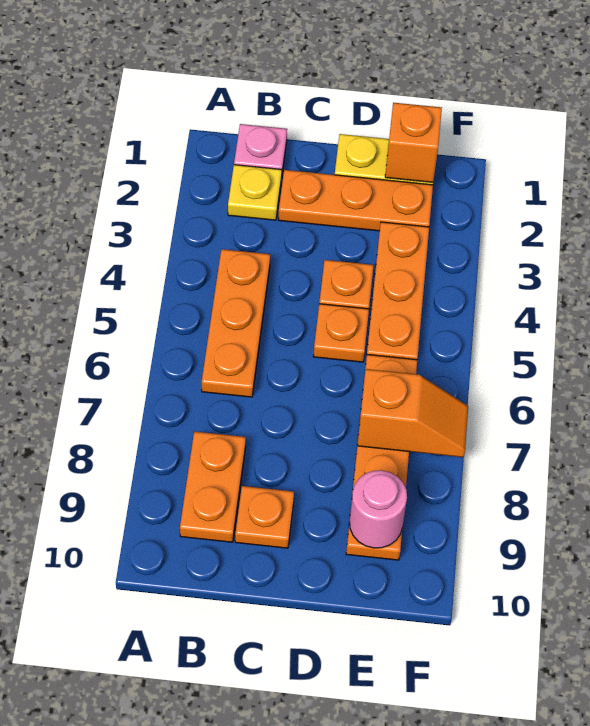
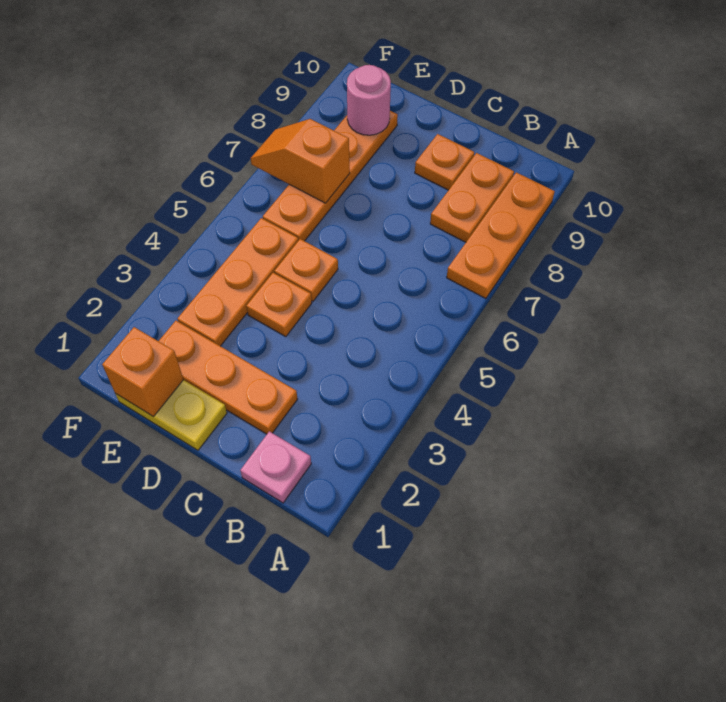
yellow 1x1 plate [228,165,282,220] -> none
orange 1x3 plate [202,249,270,397] -> orange 1x3 plate moved to [447,172,555,298]

